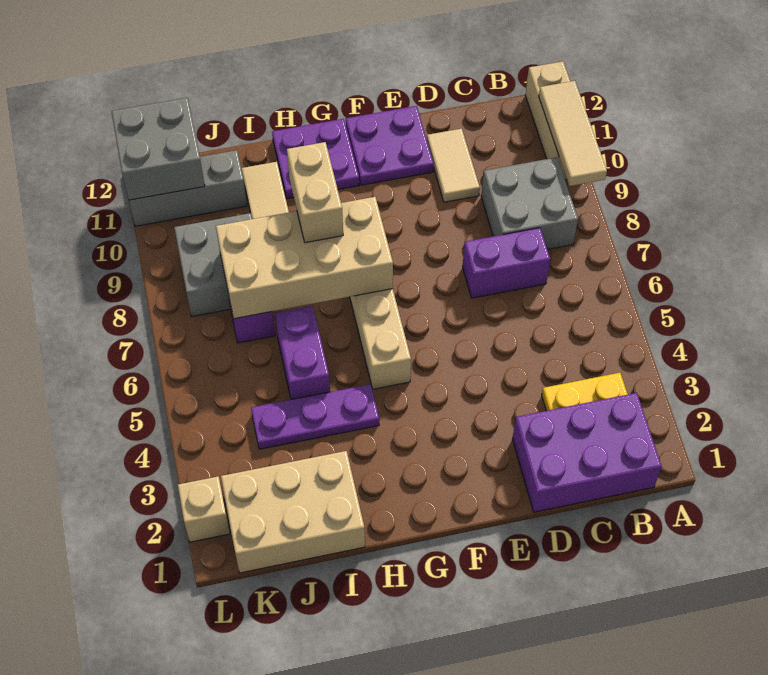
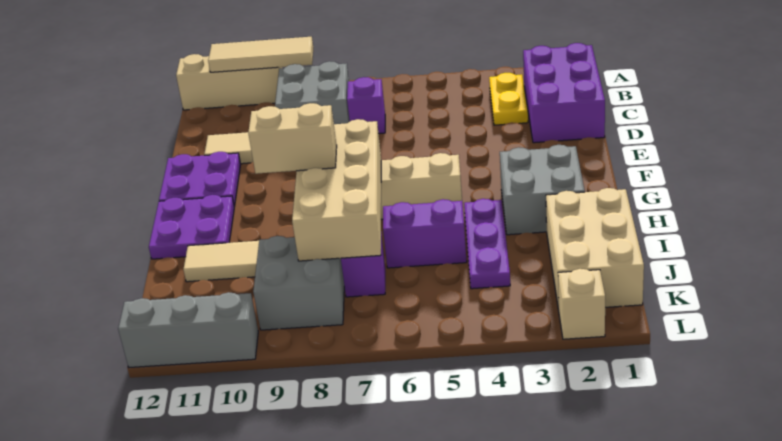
purple 1x2 brick [463,228,550,298] -> purple 1x1 brick [347,77,385,134]
grey 1x3 brick [129,150,247,226] -> grey 1x3 brick turned to [118,292,258,367]
grey 2x2 brick [111,98,205,200] -> grey 2x2 brick moved to [500,145,585,235]

